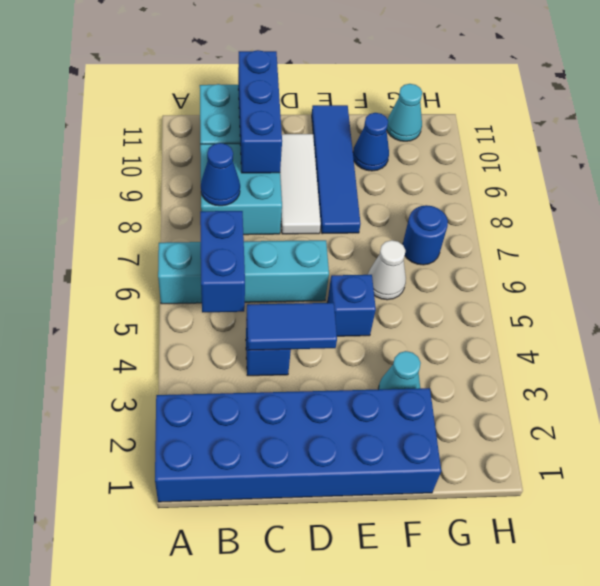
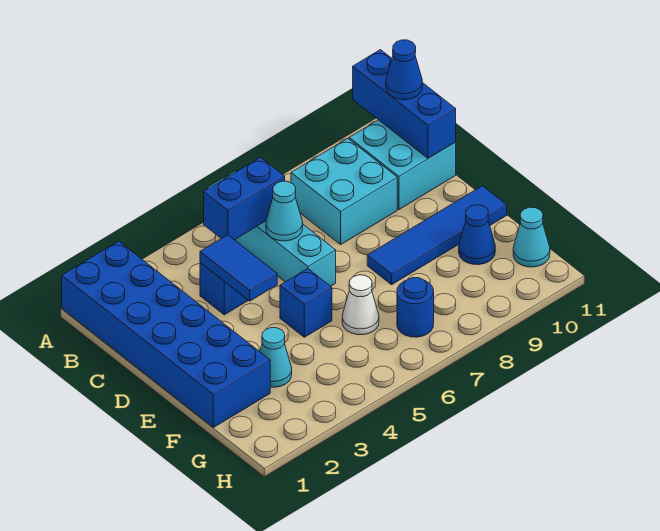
blue 1x1 cone [201,143,240,206] -> blue 1x1 cone moved to [386,40,422,100]
none -> cyan 1x1 cone [266,181,303,241]
blue 1x3 brick [238,50,282,173] -> blue 1x3 brick turned to [353,50,456,158]
white 1x3 tile [280,134,321,234] -> none

